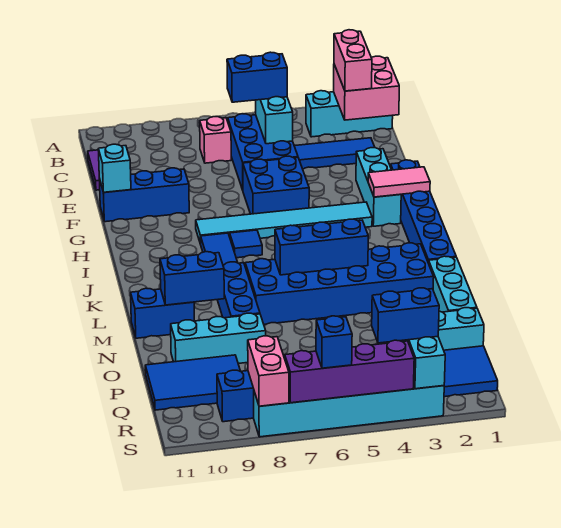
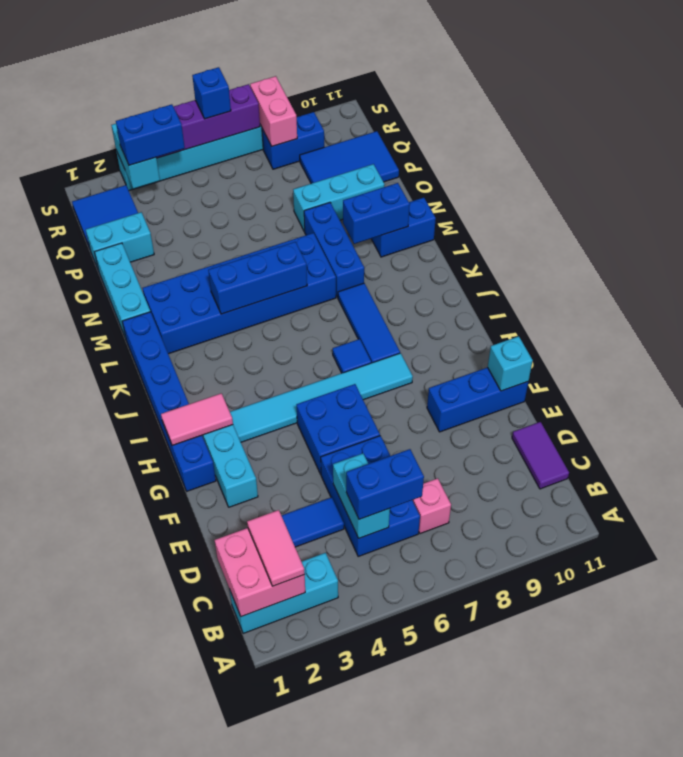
pink 1x2 brick [334,30,372,91] -> pink 1x2 tile [247,510,305,586]

